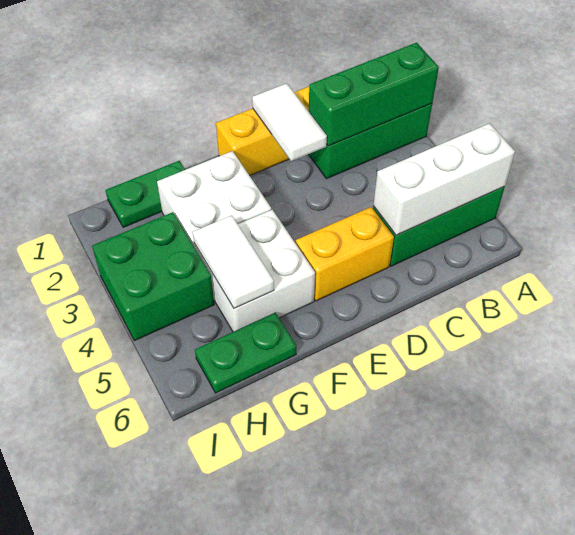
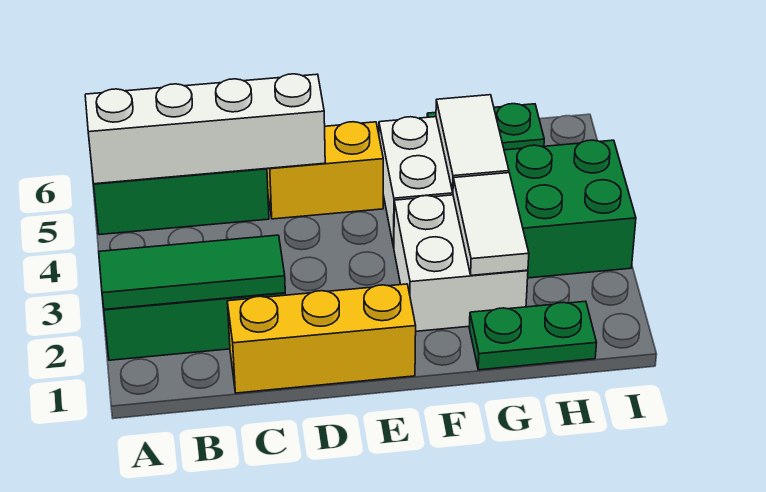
green 1x3 brick [309,43,439,146] -> green 1x3 tile [99,235,285,309]
white 1x3 brick [373,123,515,235] -> white 1x4 brick [85,74,325,184]
white 1x2 tile [252,83,327,161] -> white 1x2 tile moved to [453,173,529,275]

